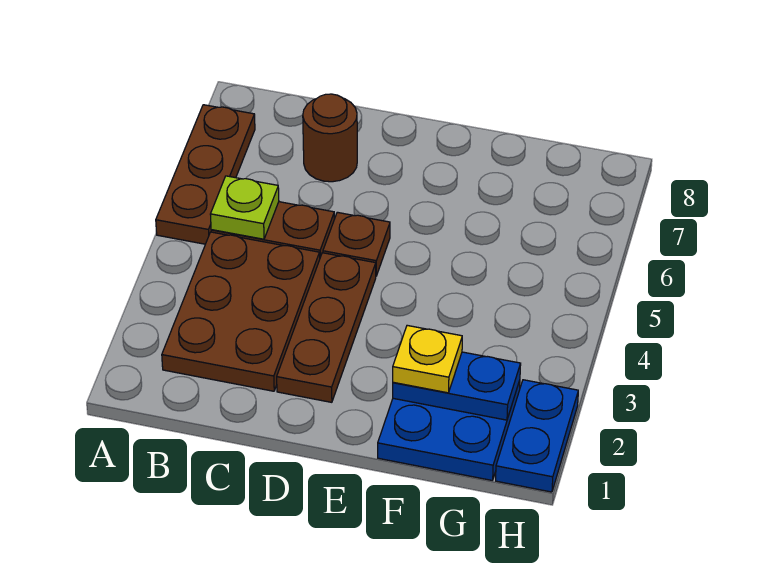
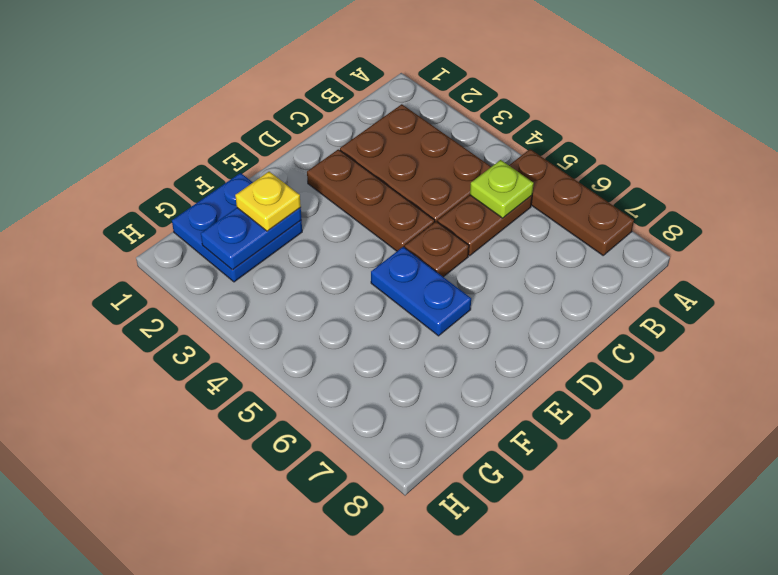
brown 1x1 round brick [303,94,357,182] -> none
blue 1x2 plate [496,380,578,492] -> blue 1x2 plate moved to [371,247,471,336]

